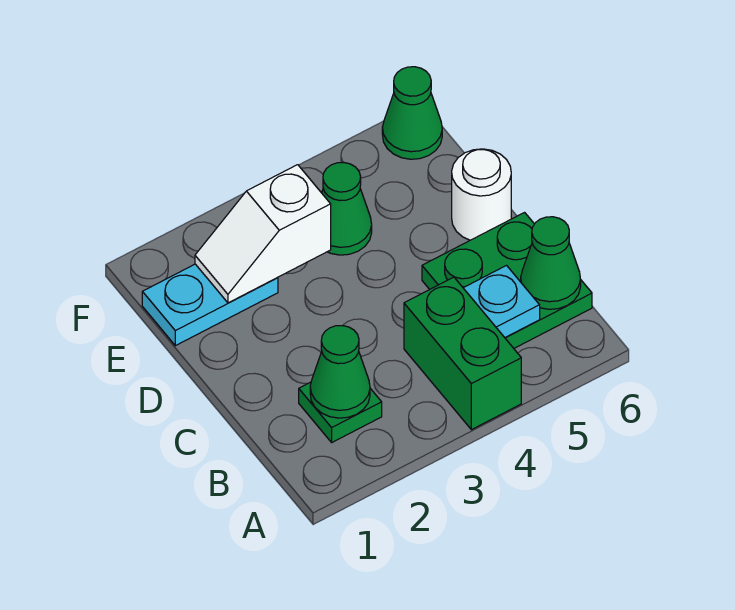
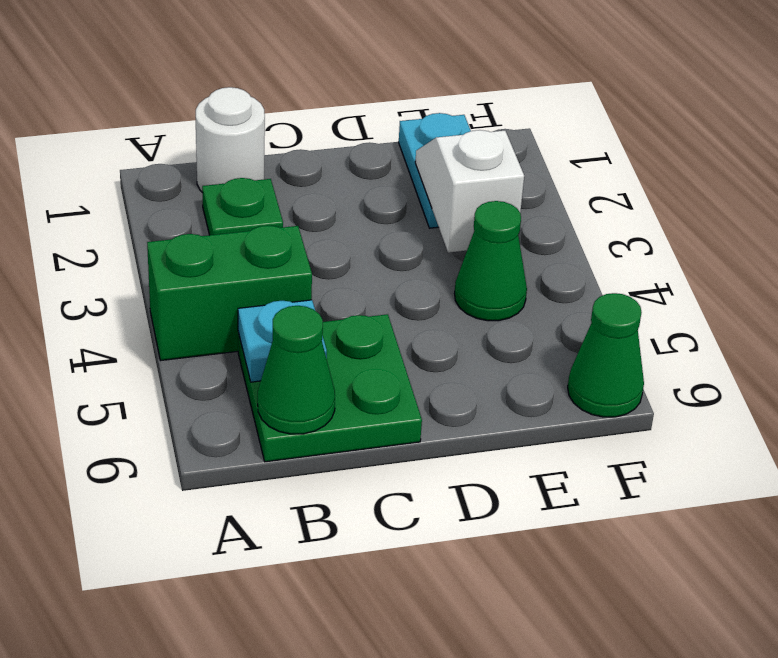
green 1x1 cone [310,326,370,418] -> none
white 1x1 round brick [452,149,511,240] -> white 1x1 round brick moved to [196,87,265,192]

